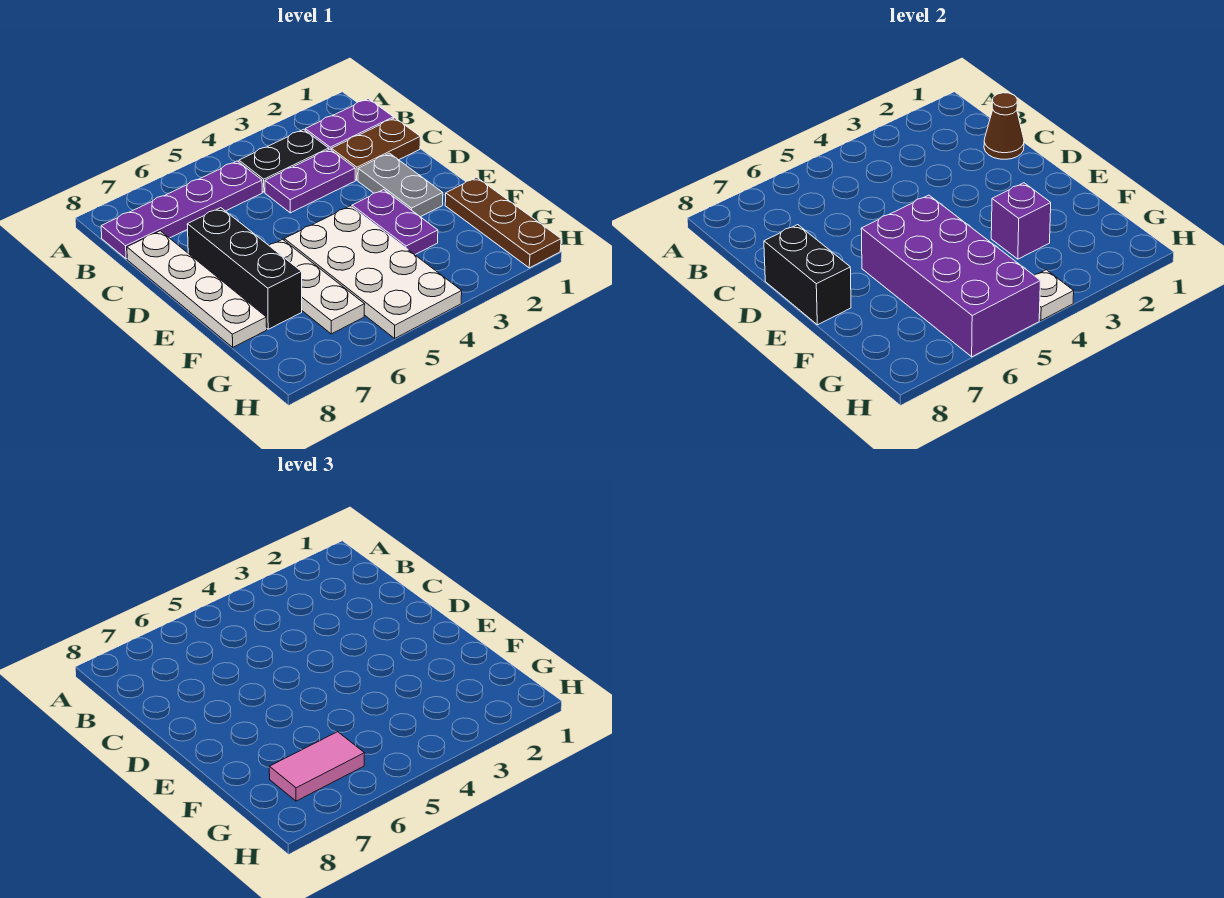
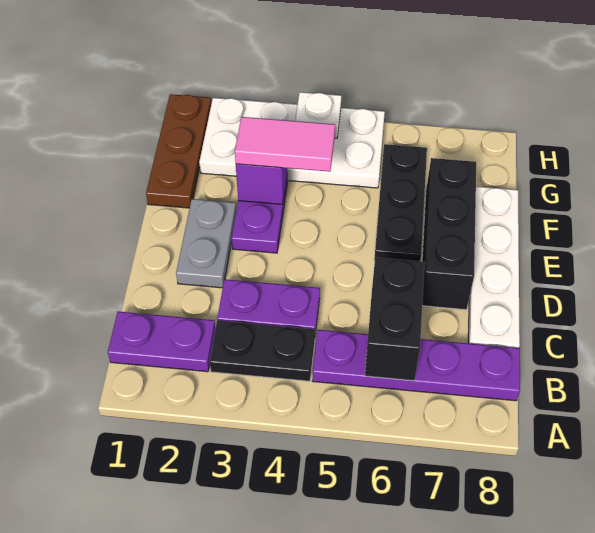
brown 1x2 plate [332,118,420,180] -> none
brown 1x1 cone [984,93,1024,159] -> none
black 1x2 brick [764,225,851,325] -> black 1x2 brick moved to [365,257,425,381]
white 2x4 plate [284,206,462,338] -> white 2x4 plate turned to [199,98,385,188]
purple 2x4 brick [861,195,1040,357] -> none
white 1x3 plate [269,239,365,334] -> black 1x3 plate [374,144,427,261]
pink 1x2 tile [269,732,365,801] -> pink 1x2 tile moved to [235,117,335,172]

